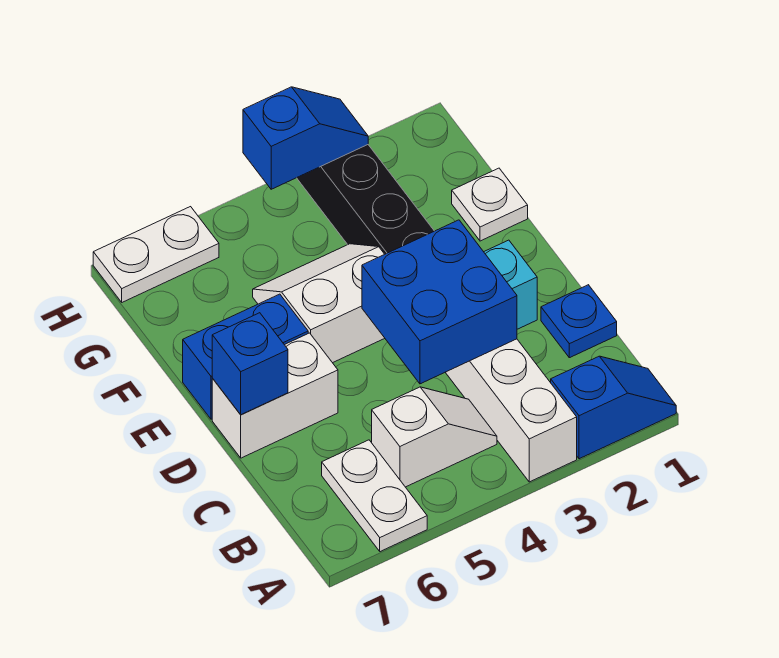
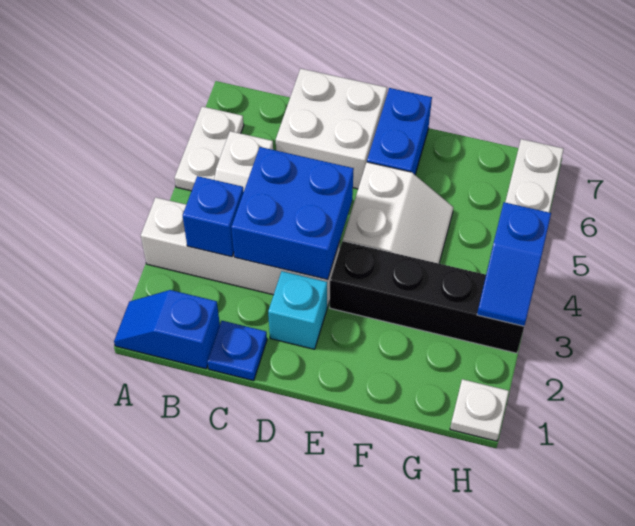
blue 1x2 slope [551,356,676,459] -> blue 1x2 slope turned to [114,290,220,369]
white 1x2 plate [322,440,427,552] -> white 1x2 plate turned to [175,107,244,191]
white 1x2 brick [212,333,338,458] -> white 2x2 brick [276,69,387,189]
blue 1x1 brick [212,313,288,415] -> blue 1x1 brick moved to [183,176,244,257]
white 1x1 plate [452,168,528,241] -> white 1x1 plate moved to [450,379,509,441]

